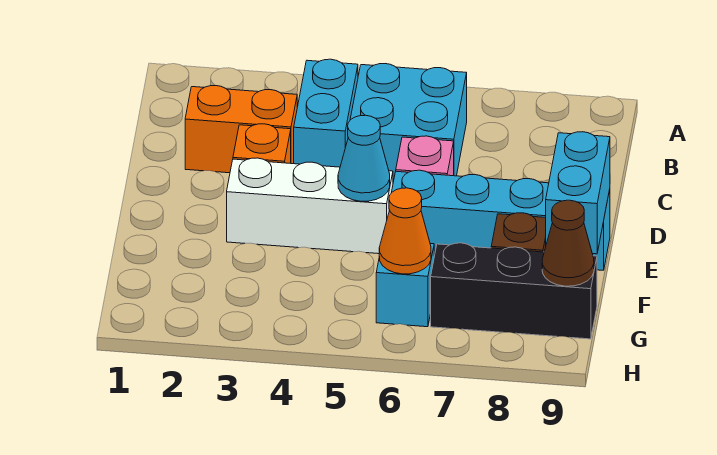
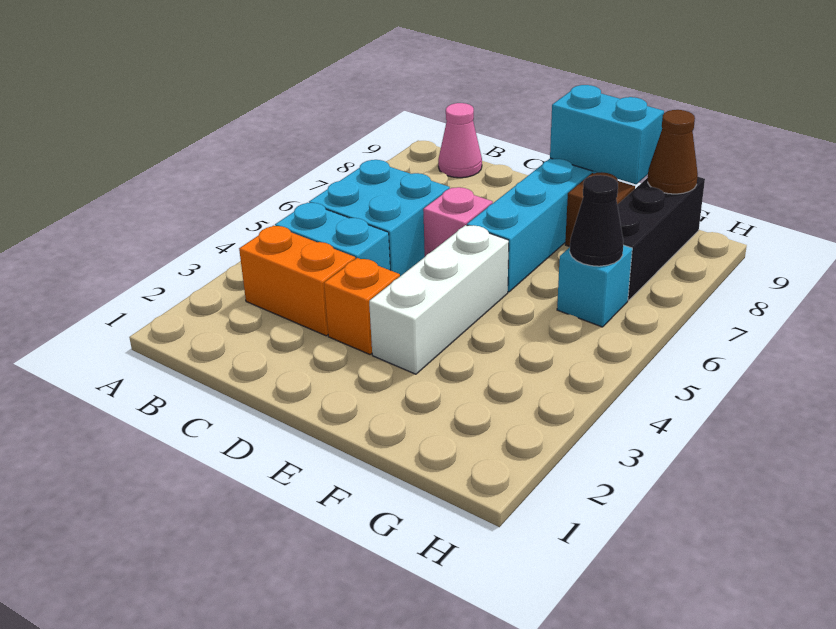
none -> pink 1x1 cone [438,103,482,178]
orange 1x2 brick [185,86,297,173] -> orange 1x2 brick turned to [239,226,355,336]
cyan 1x1 cone [338,115,390,201] -> none
orange 1x1 cone [379,188,431,274] -> black 1x1 cone [570,175,623,266]

